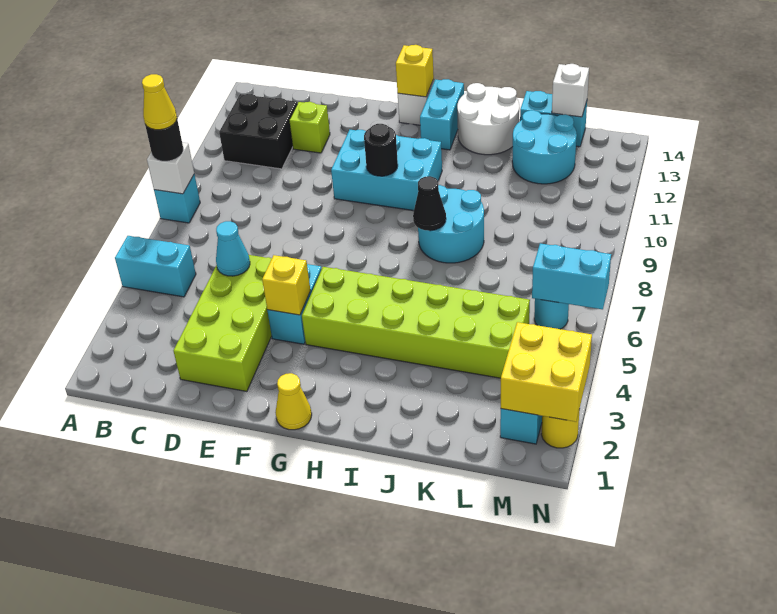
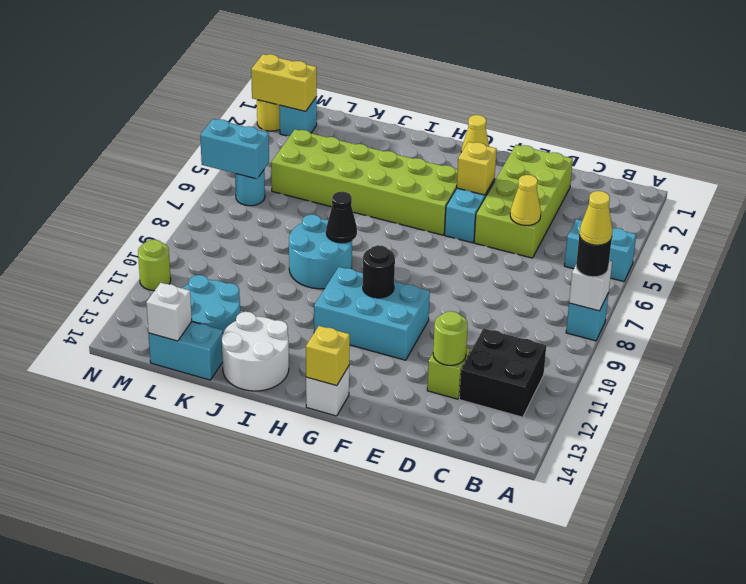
cyan 1x1 cone [216,221,250,276] -> yellow 1x1 cone [510,175,541,226]
none -> lime 1x1 round brick [433,311,468,365]
cyan 1x2 brick [420,79,464,150] -> none
yellow 2x2 brick [501,322,592,422] -> yellow 1x2 brick [251,54,317,111]
none -> lime 1x1 round brick [138,240,171,291]

